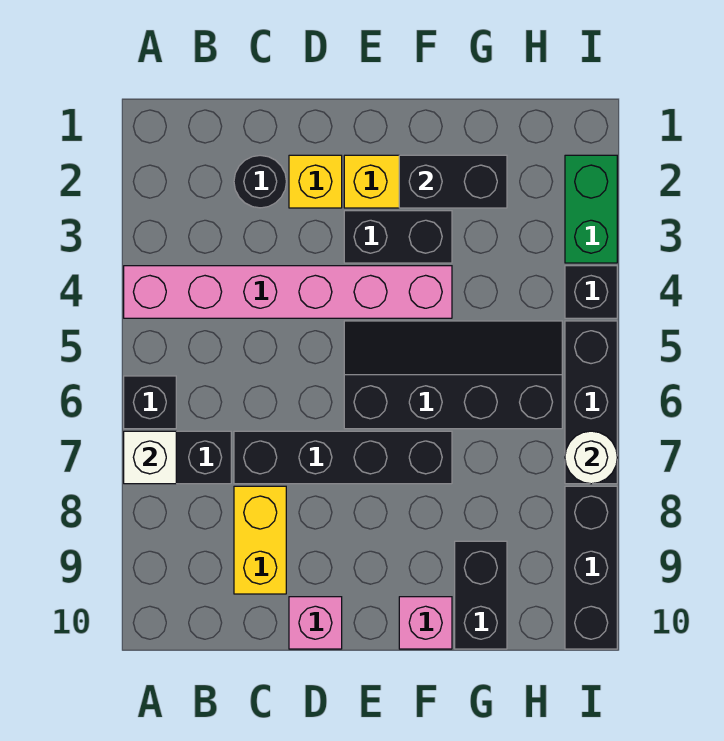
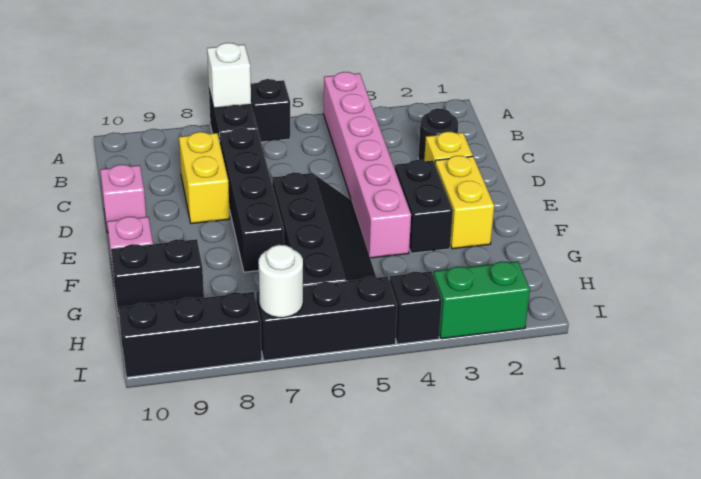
yellow 1x2 brick [234,486,286,594] -> yellow 1x2 brick turned to [179,132,230,223]
black 1x2 brick [399,155,507,208] -> none

